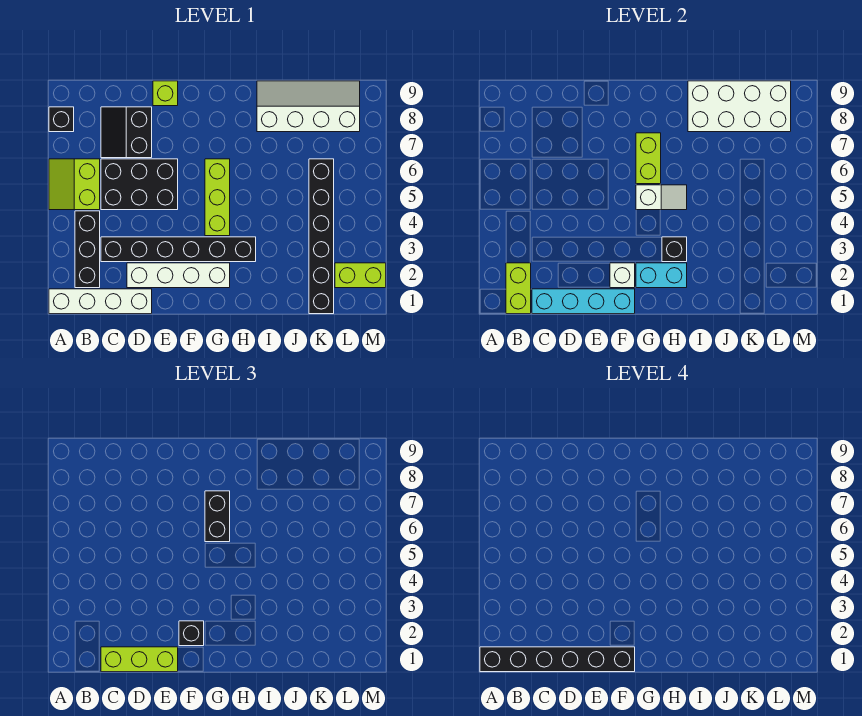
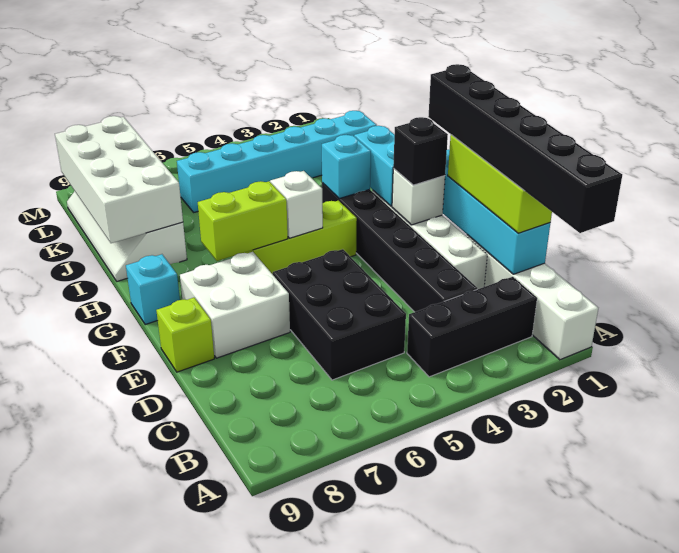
lime 2x2 slope [49,159,100,210] -> none
black 1x1 brick [49,107,74,132] -> none
lime 1x2 brick [506,263,531,314] -> none
black 2x2 slope [101,107,152,158] -> none
none -> white 2x2 brick [180,252,290,358]
black 1x2 brick [205,491,230,542] -> none
none -> cyan 1x1 brick [126,254,180,325]
black 1x1 brick [662,237,687,262] -> cyan 1x1 brick [322,135,371,199]
black 1x6 brick [309,159,334,314] -> cyan 1x6 brick [177,111,377,212]
lime 1x2 brick [335,263,386,288] -> none

